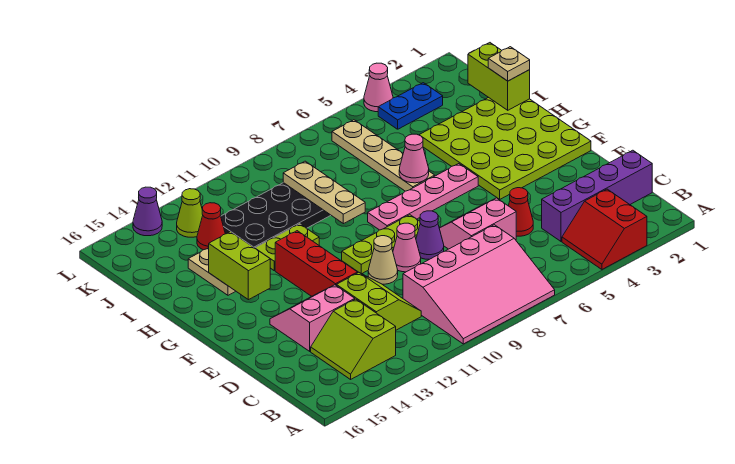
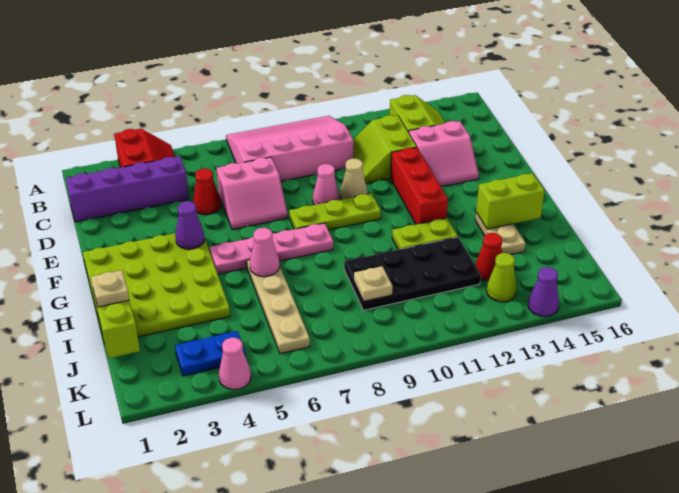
purple 1x1 cone [416,211,444,259] -> purple 1x1 cone moved to [175,201,205,249]
lime 1x2 brick [209,232,270,300] -> lime 1x2 brick turned to [476,173,545,229]
tan 1x3 plate [283,161,365,224] -> tan 1x1 plate [354,266,393,301]

